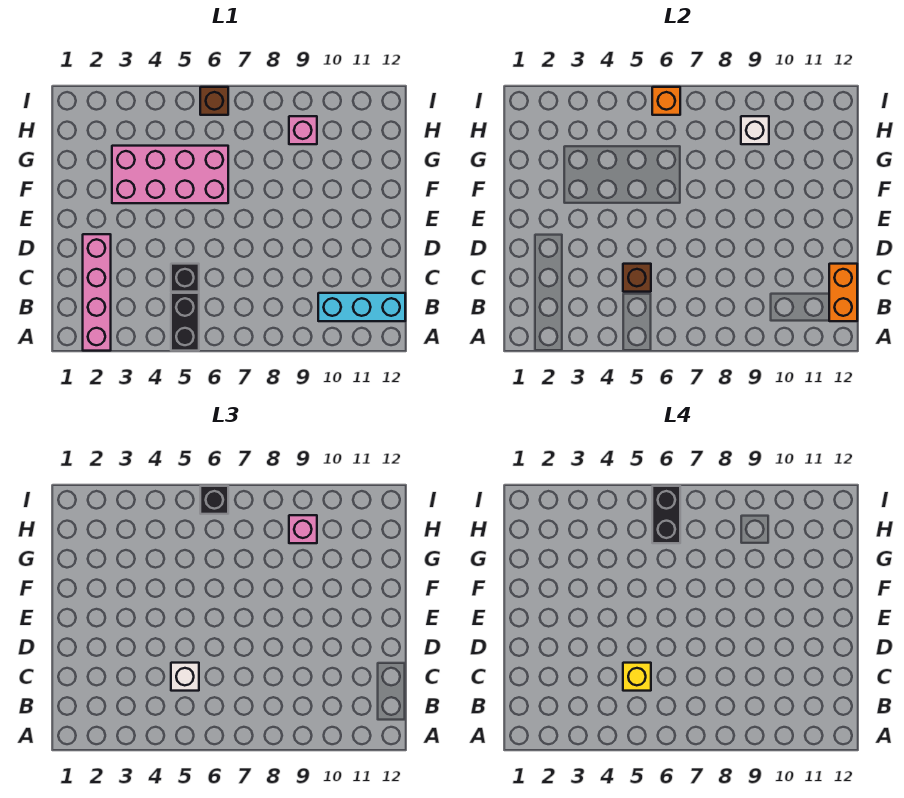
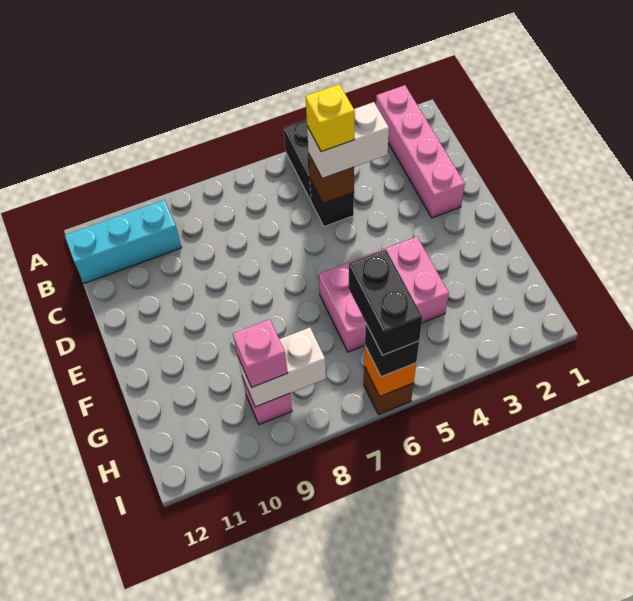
orange 1x2 brick [829,264,857,321] -> none
white 1x1 brick [171,663,199,691] -> white 1x2 brick [307,102,389,179]
pink 2x4 brick [112,146,228,203] -> pink 2x3 brick [319,237,449,352]
white 1x1 brick [741,116,769,144] -> white 1x2 brick [238,328,326,407]

